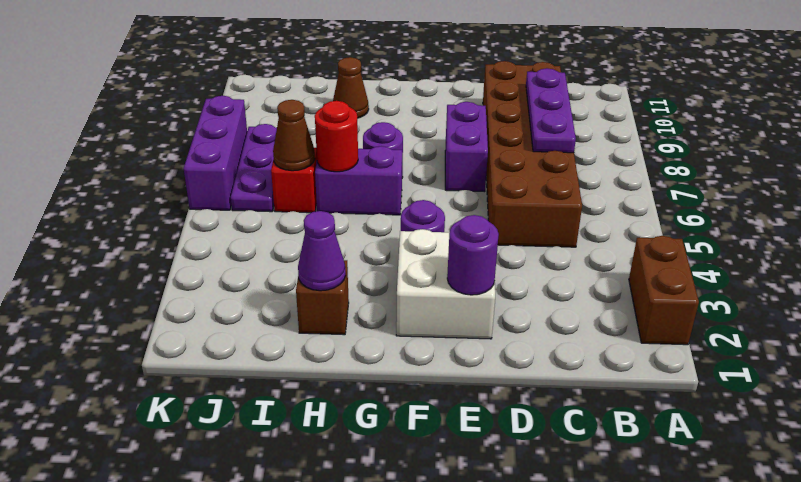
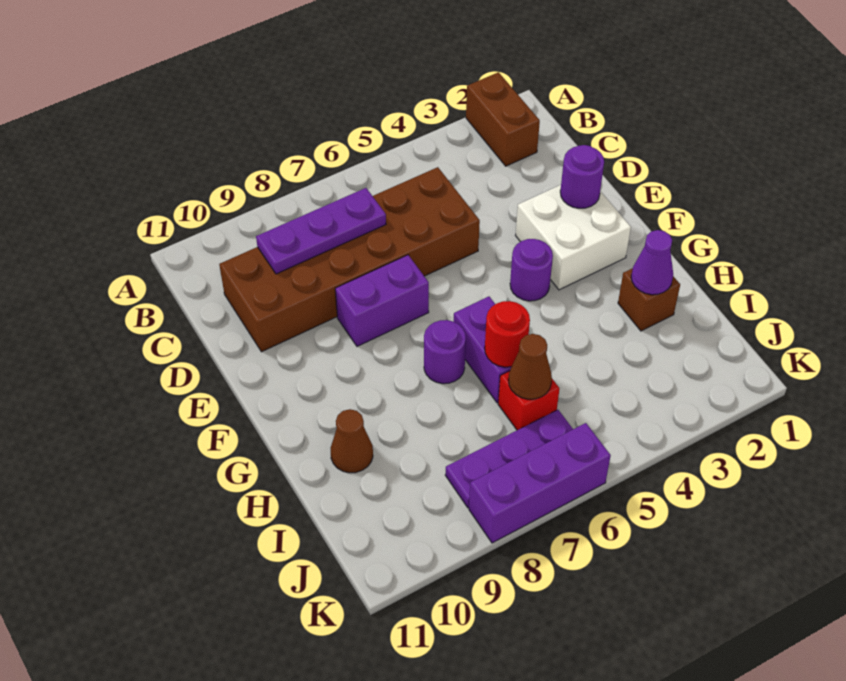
brown 1x2 brick [629,236,699,345] -> brown 1x2 brick turned to [466,72,540,166]

